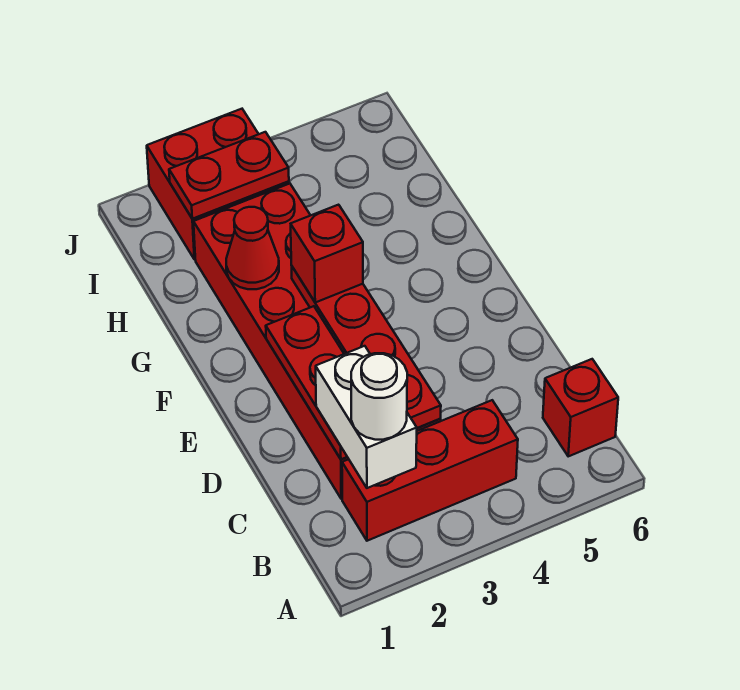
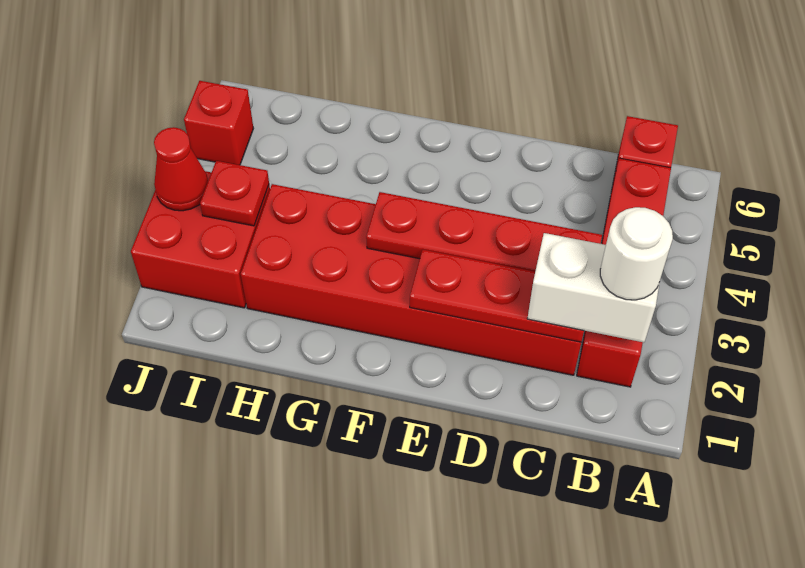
red 1x3 brick [342,400,518,541] -> red 1x4 brick [577,158,671,387]
red 1x1 brick [291,205,363,303] -> red 1x1 brick moved to [184,81,253,165]
red 1x1 cone [226,207,279,289] -> red 1x1 cone moved to [154,127,208,211]
red 1x2 plate [169,132,289,219] -> red 1x1 plate [200,161,269,226]

